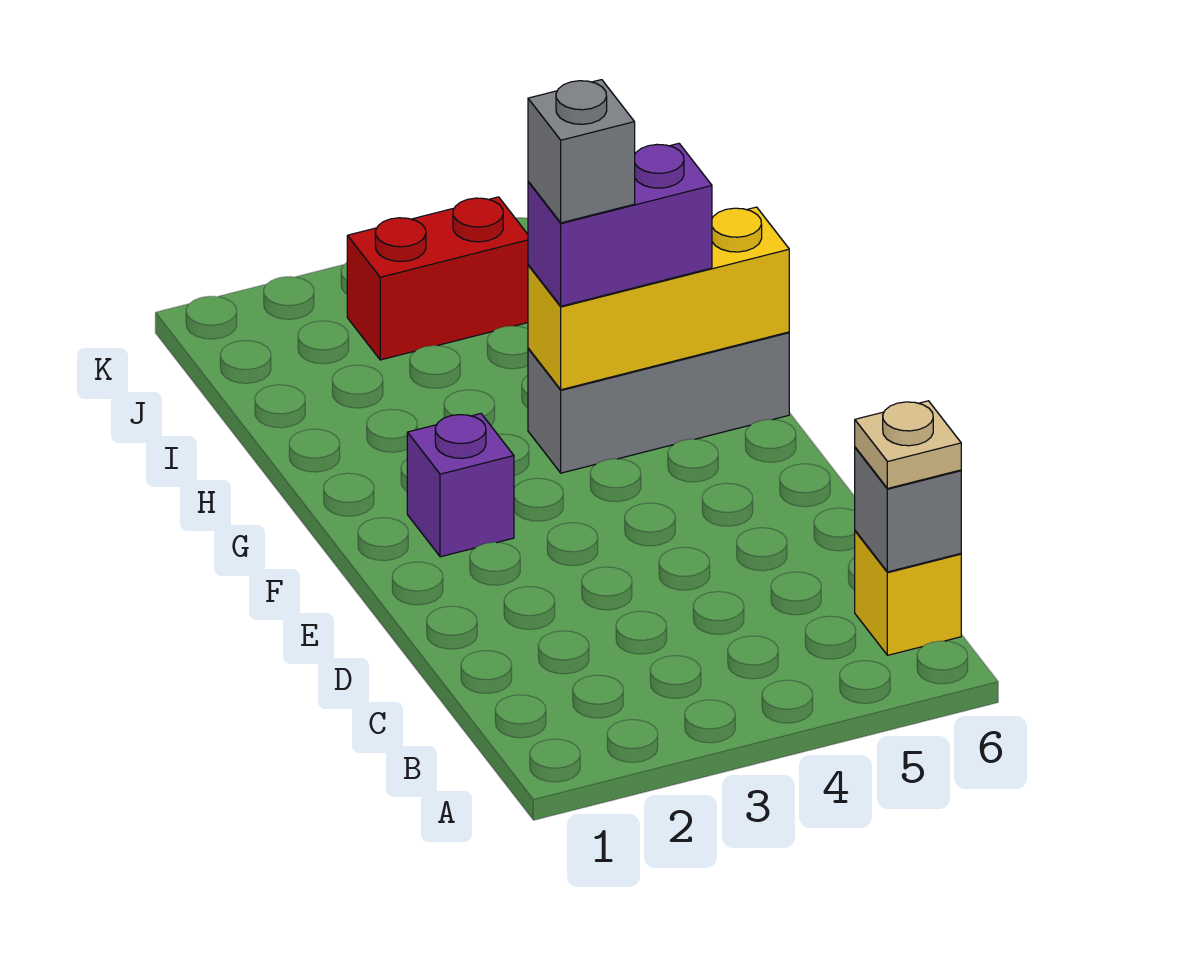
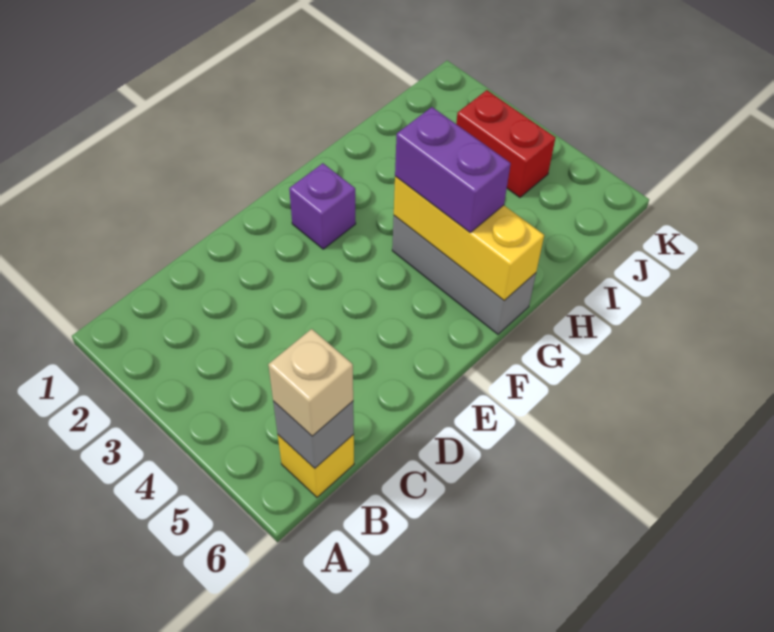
tan 1x1 plate [855,401,961,489] -> tan 1x1 brick [268,329,353,436]
grey 1x1 brick [528,80,635,223] -> none

